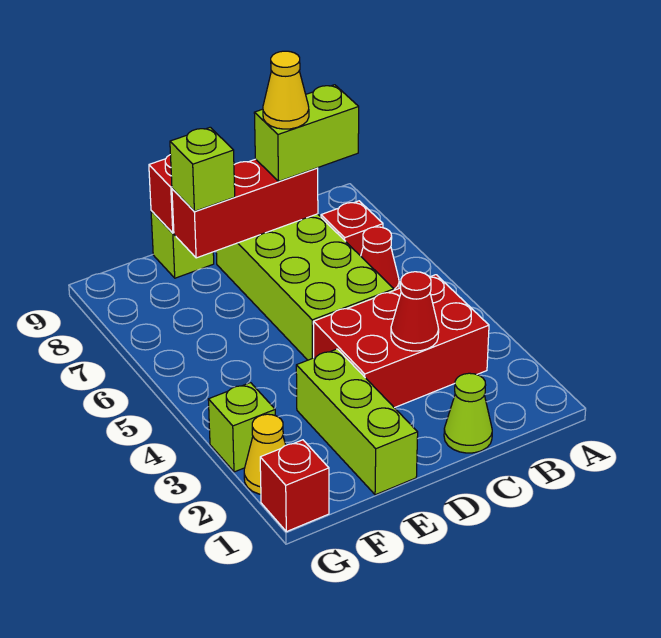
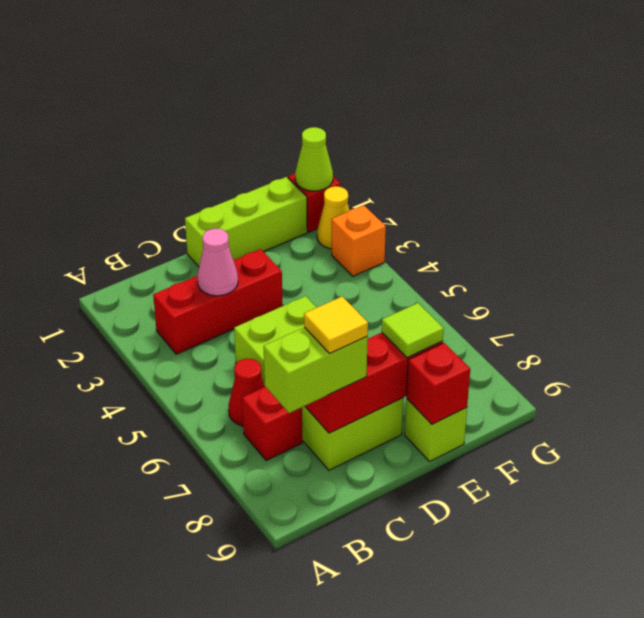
red 2x3 brick [313,275,489,408] -> red 1x3 brick [153,249,283,354]
lime 1x1 cone [444,373,492,453] -> lime 1x1 cone moved to [295,127,333,191]
red 1x1 cone [391,272,439,351] -> pink 1x1 cone [197,229,238,296]
yellow 1x1 cone [263,51,309,129] -> yellow 1x1 tile [304,297,368,353]
lime 1x3 brick [296,349,418,495] -> lime 1x3 brick turned to [185,177,307,267]
lime 1x1 brick [170,127,235,211] -> lime 1x1 tile [382,303,444,357]
lime 1x1 brick [208,383,275,472] -> orange 1x1 brick [332,205,386,276]

